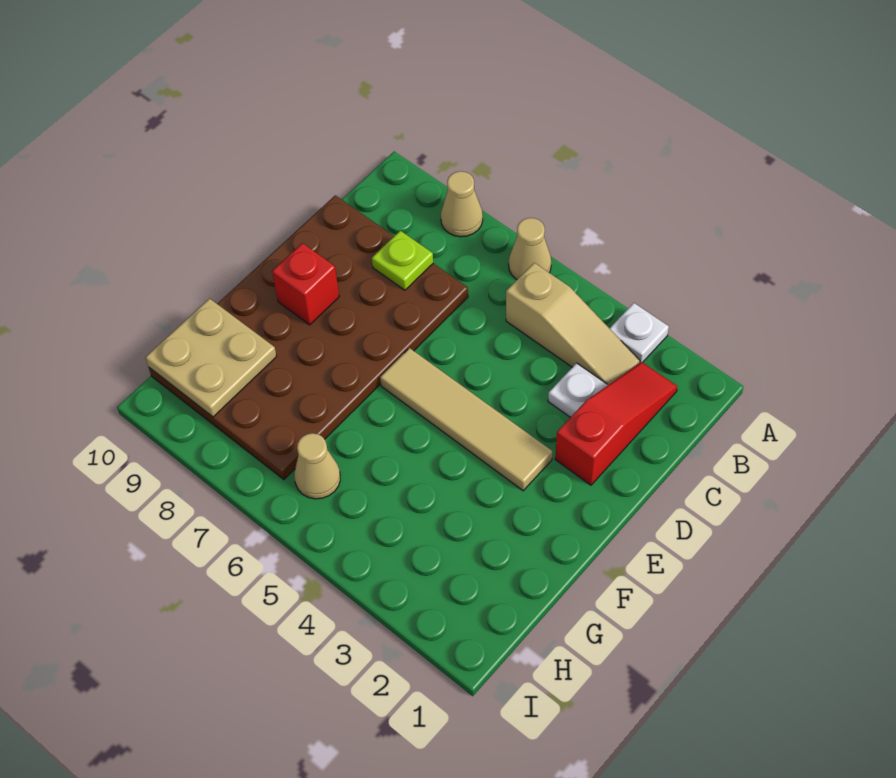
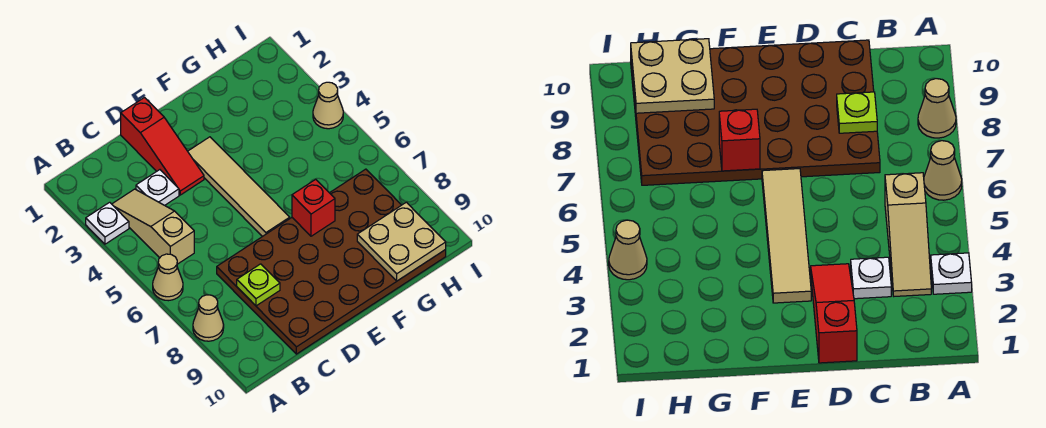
red 1x3 slope [555,362,677,485] -> red 1x3 slope turned to [121,98,204,195]
red 1x1 brick [272,243,339,325] -> red 1x1 brick moved to [292,179,335,236]
tan 1x1 cone [294,433,340,499] -> tan 1x1 cone moved to [313,82,343,129]

